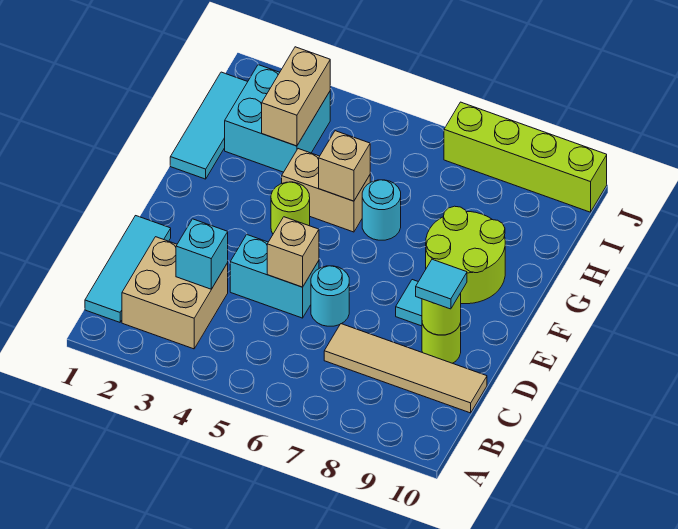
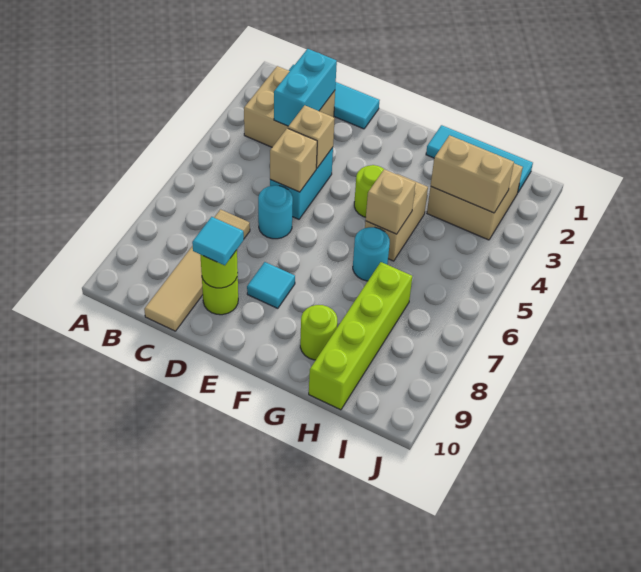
cyan 1x1 brick [176,219,228,289] -> cyan 1x2 brick [274,49,337,126]
none -> tan 1x1 brick [288,105,335,168]
lime 2x2 round brick [426,206,505,304] -> lime 1x1 round brick [300,305,337,360]
cyan 2x2 brick [225,65,330,172] -> tan 2x2 brick [427,163,523,240]
lime 1x4 brick [444,102,607,212] -> lime 1x4 brick moved to [309,262,412,410]

